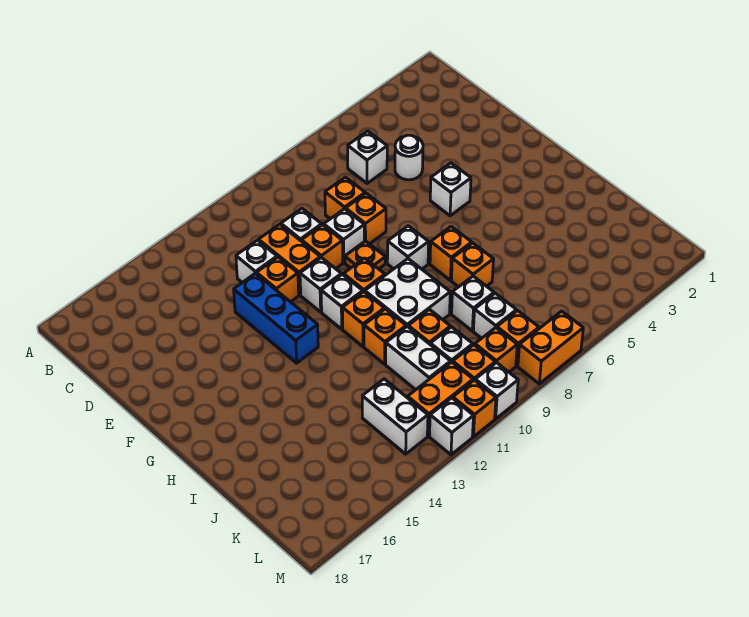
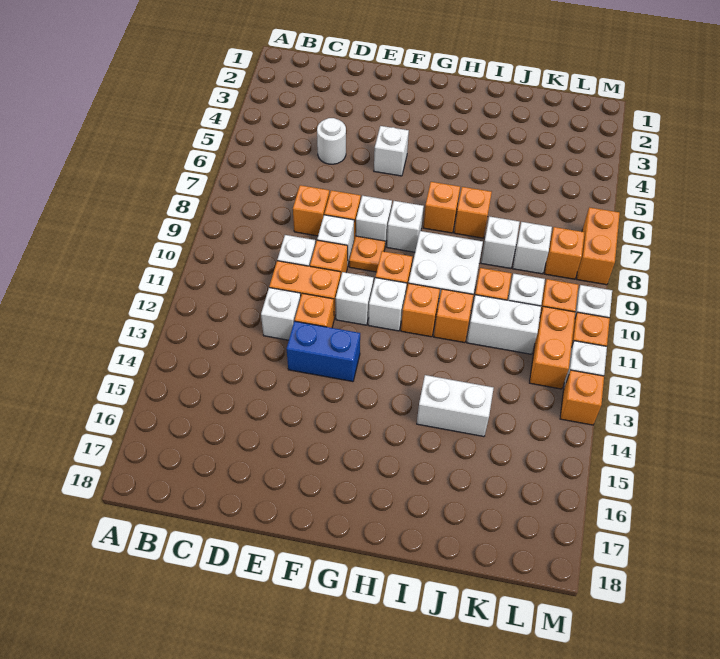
white 1x1 brick [348,131,387,183] -> white 1x1 brick moved to [356,196,392,246]
blue 1x3 brick [234,273,318,363] -> blue 1x2 brick [287,321,360,382]
white 1x2 brick [362,379,428,454] -> white 1x2 brick moved to [417,375,494,437]
orange 1x1 brick [475,328,517,372] -> orange 1x1 brick moved to [560,370,604,425]

